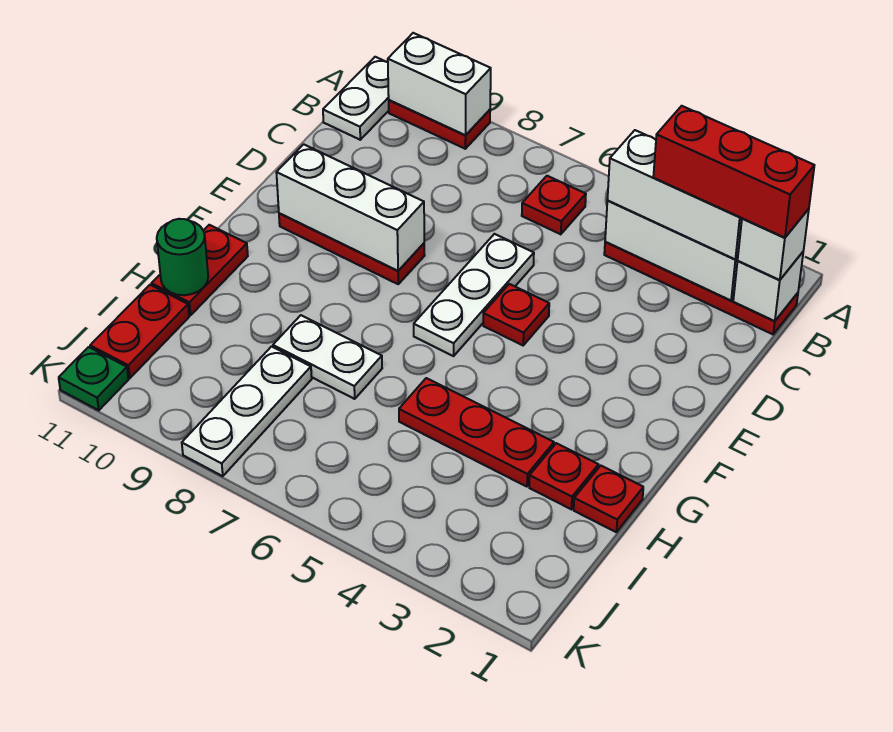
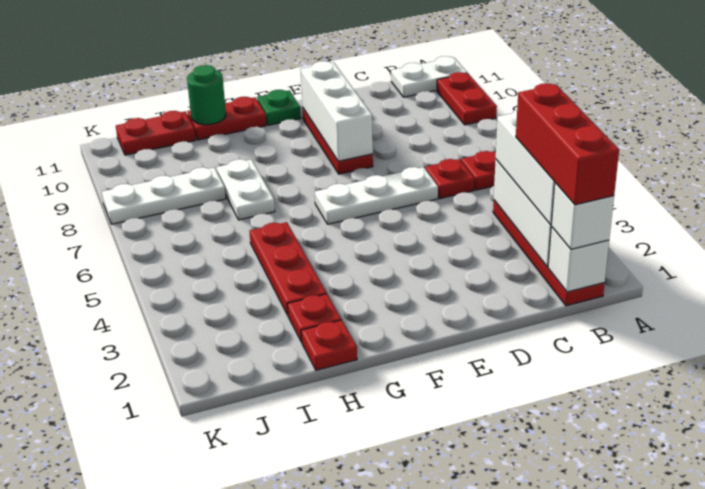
white 1x2 brick [388,33,491,135] -> none
red 1x1 plate [483,284,549,345] -> red 1x1 plate moved to [425,159,475,199]
green 1x1 plate [59,347,128,410] -> green 1x1 plate moved to [257,90,301,125]

